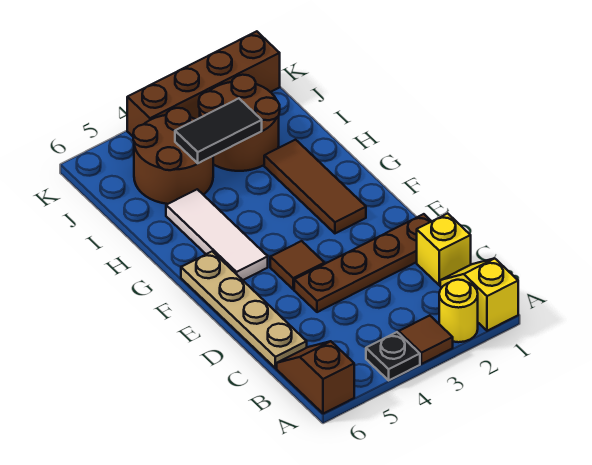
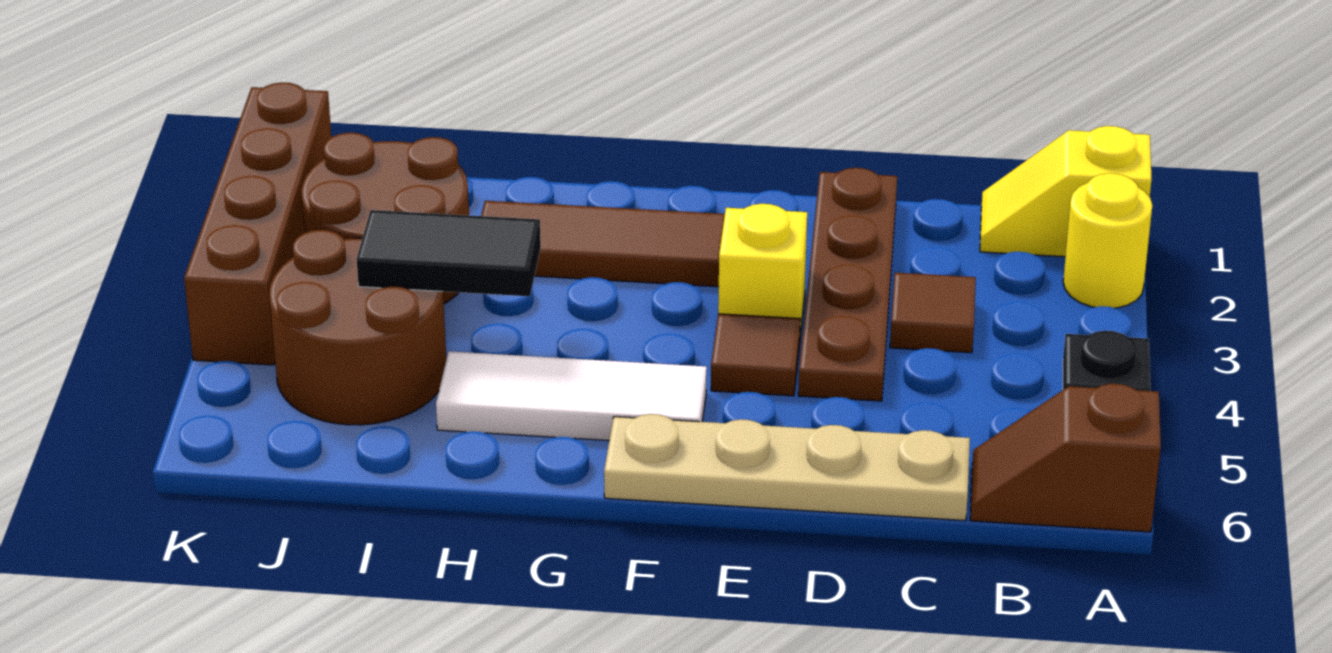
brown 1x1 tile [399,316,453,364] -> brown 1x1 tile moved to [890,273,976,353]
yellow 1x1 brick [417,213,471,285] -> yellow 1x1 brick moved to [718,204,807,335]
black 1x2 tile [175,98,262,163] -> black 1x2 tile turned to [357,210,541,296]

